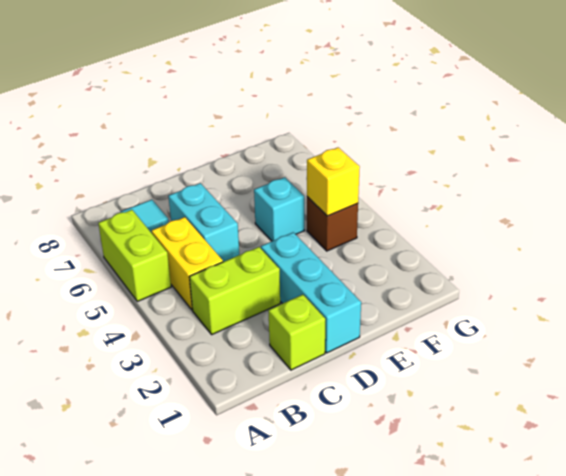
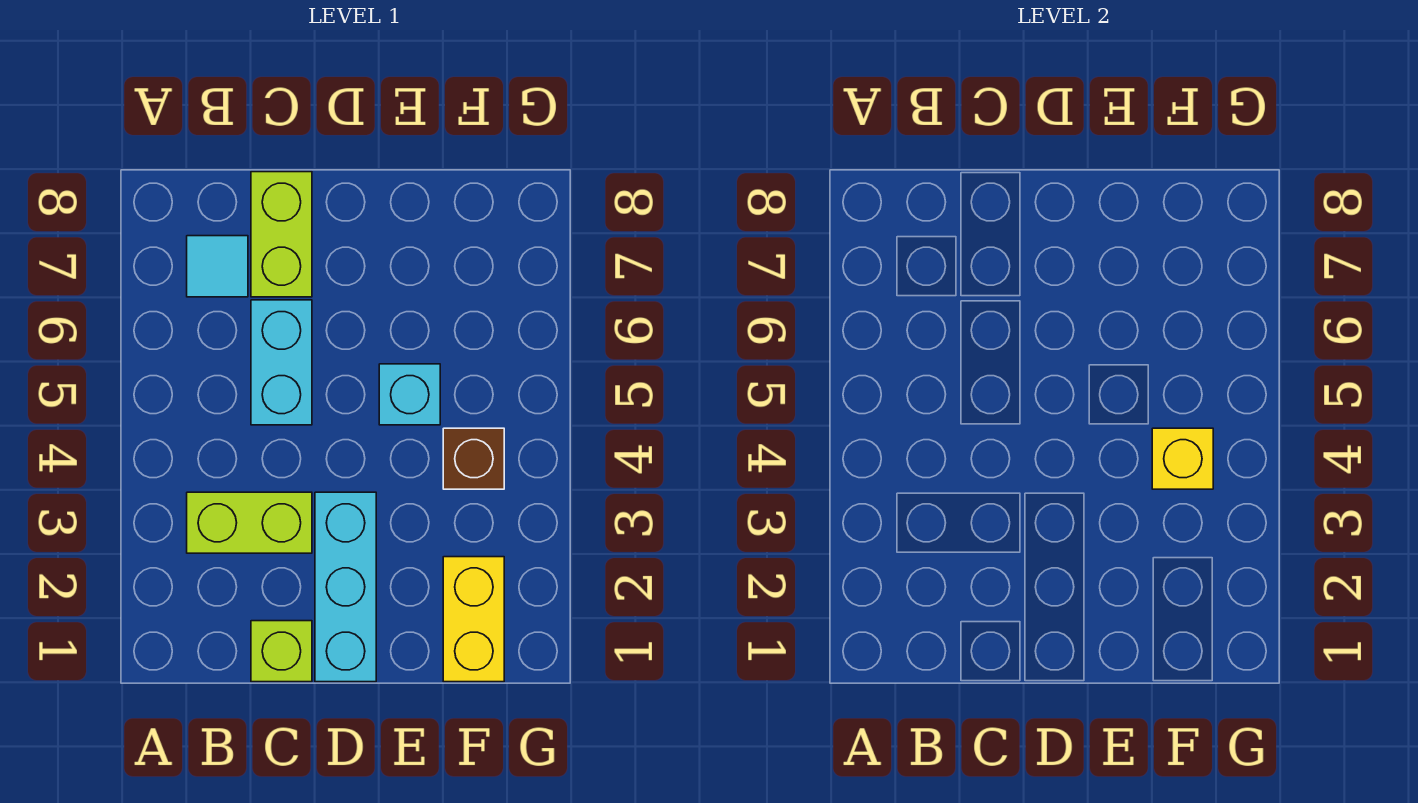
lime 1x2 brick [98,210,171,301] -> lime 1x2 brick moved to [251,172,312,297]
yellow 1x2 brick [152,217,223,310] -> yellow 1x2 brick moved to [443,557,504,682]

